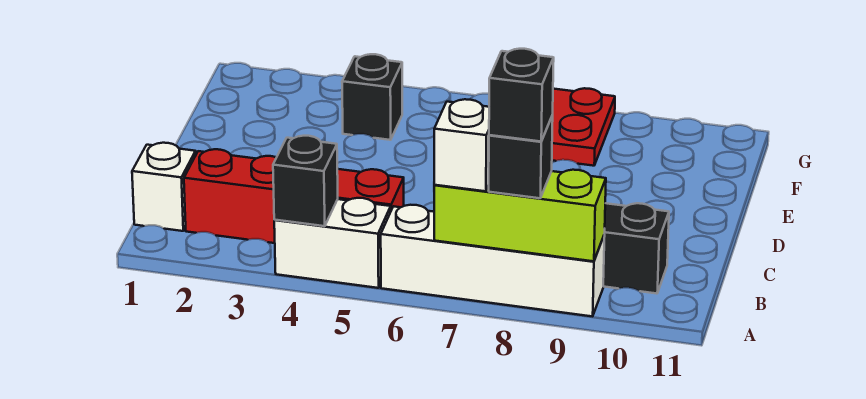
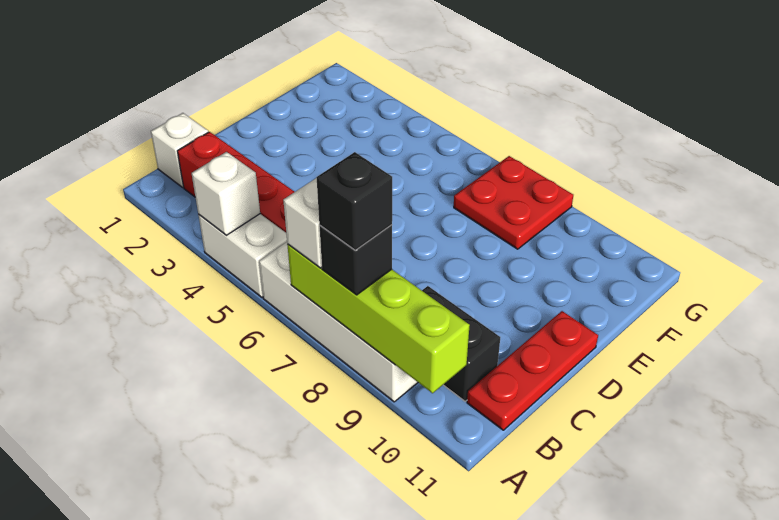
black 1x1 brick [273,136,338,226] -> white 1x1 brick [192,152,260,235]
lime 1x3 brick [434,170,606,261] -> lime 1x4 brick [287,244,470,393]
none -> red 1x3 plate [467,311,598,430]
black 1x1 brick [342,54,402,140] -> none

